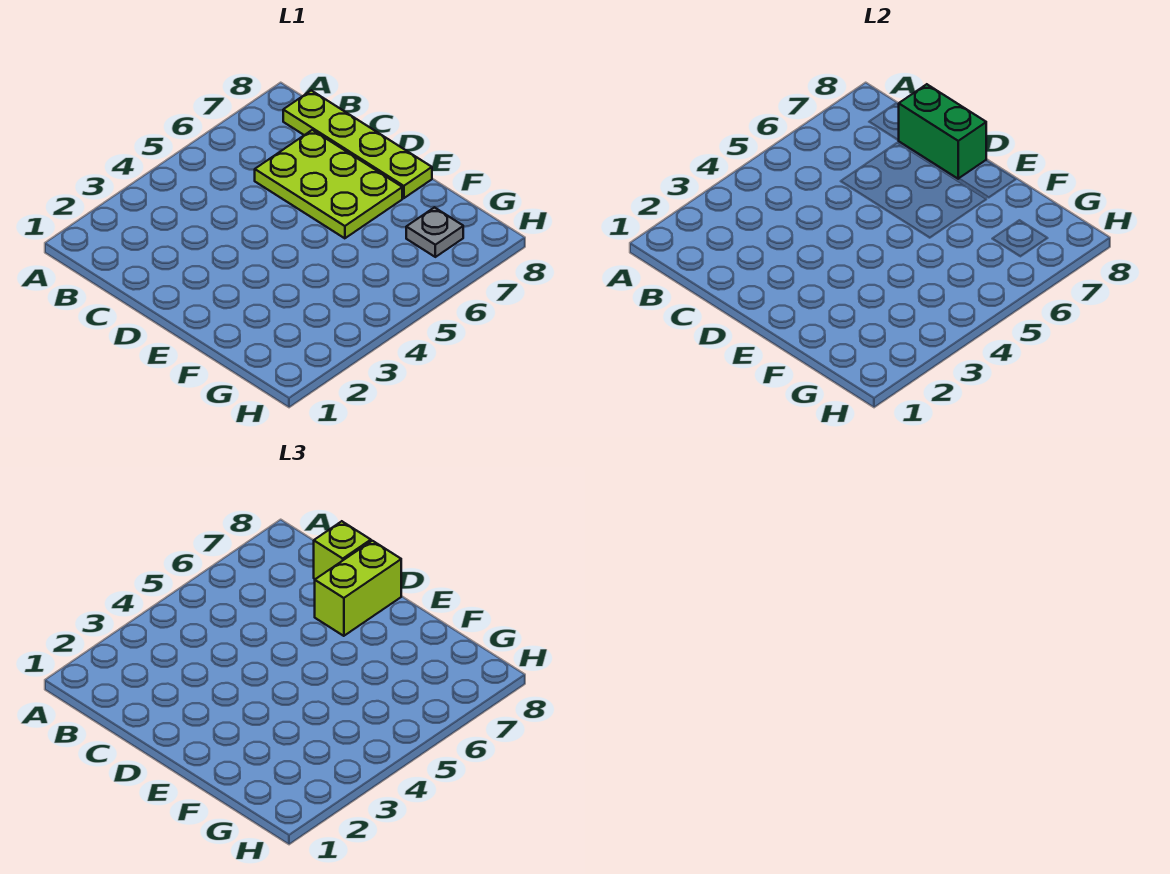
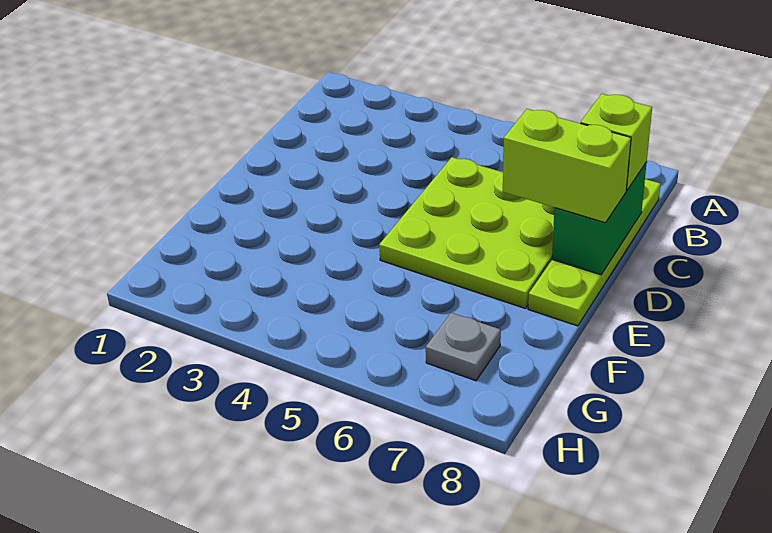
lime 2x3 plate [255,130,402,238] -> lime 3x3 plate [379,157,555,309]

